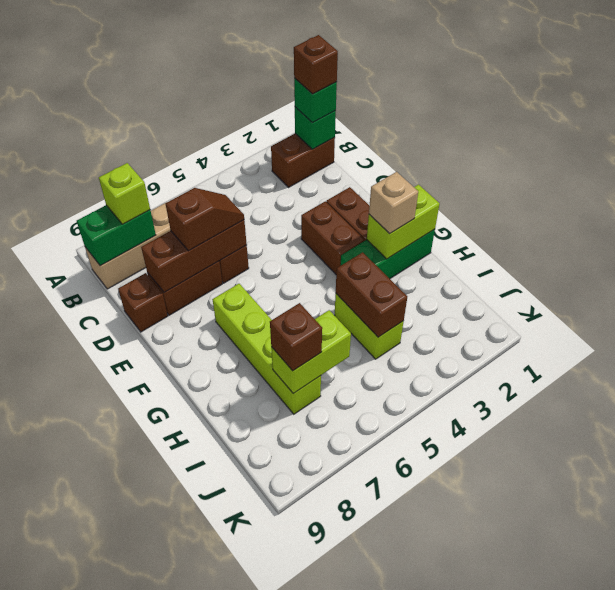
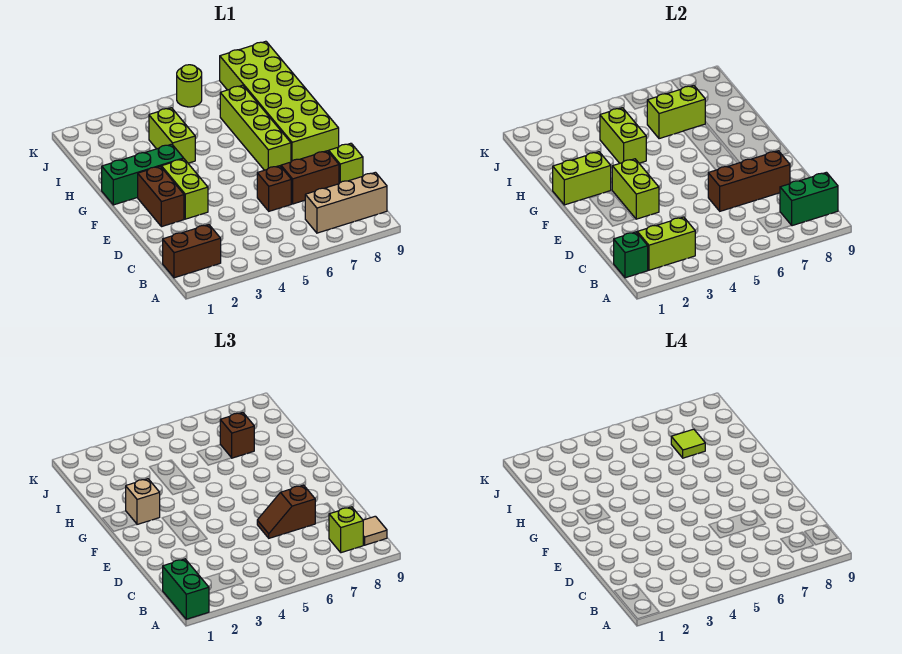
green 1x1 brick [294,78,337,123] -> green 1x2 brick [163,559,209,619]
brown 1x1 brick [294,35,338,94] -> none
none -> lime 1x2 brick [637,217,695,270]
none -> tan 1x1 tile [363,516,387,545]
brown 1x1 brick [118,273,168,332] -> lime 1x1 brick [329,143,363,183]
brown 1x2 brick [301,201,364,274] -> lime 1x2 brick [161,159,208,219]
none -> lime 1x2 brick [612,159,659,219]
none -> lime 2x6 brick [220,41,339,161]
brown 1x2 brick [336,252,407,337] -> lime 1x2 brick [600,108,646,163]
none -> lime 1x1 tile [671,429,705,458]
none -> lime 1x1 round brick [177,65,202,107]

